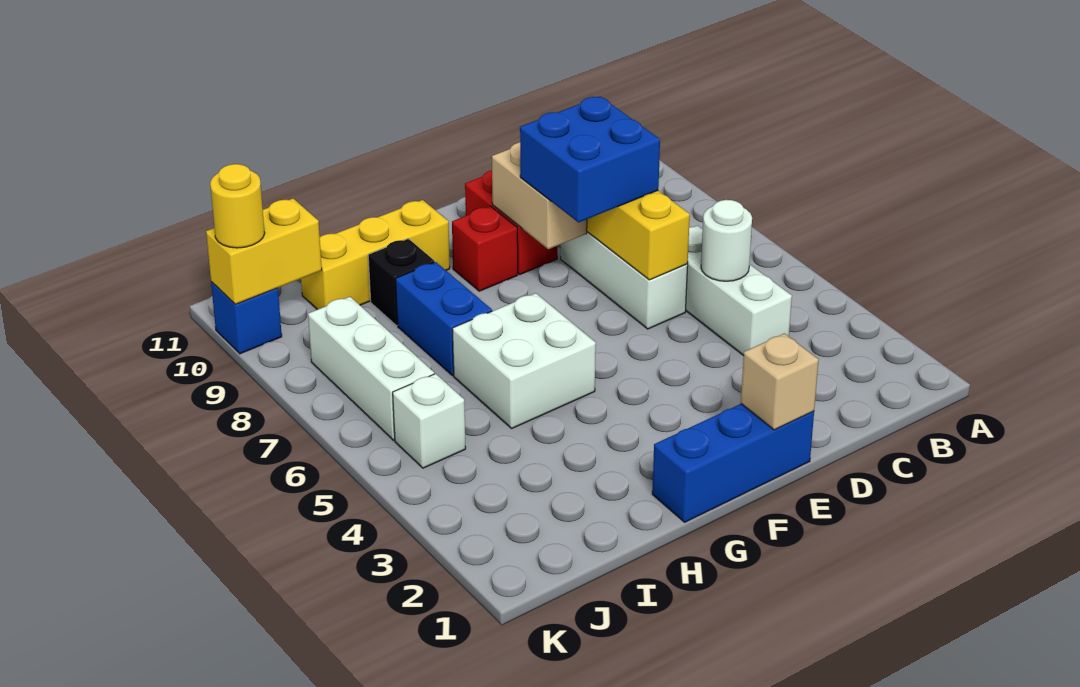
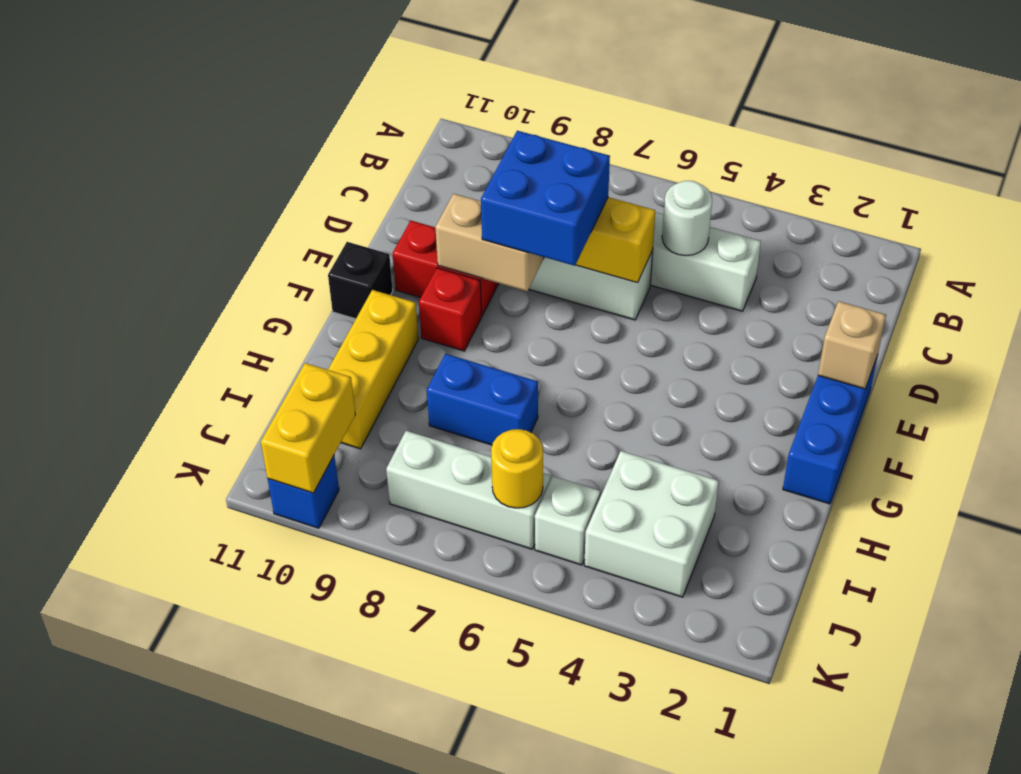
white 2x2 brick [452,293,596,428] -> white 2x2 brick moved to [584,451,719,597]
black 1x1 brick [368,239,435,325] -> black 1x1 brick moved to [328,242,393,319]
yellow 1x1 round brick [210,164,265,248] -> yellow 1x1 round brick moved to [491,429,543,508]

